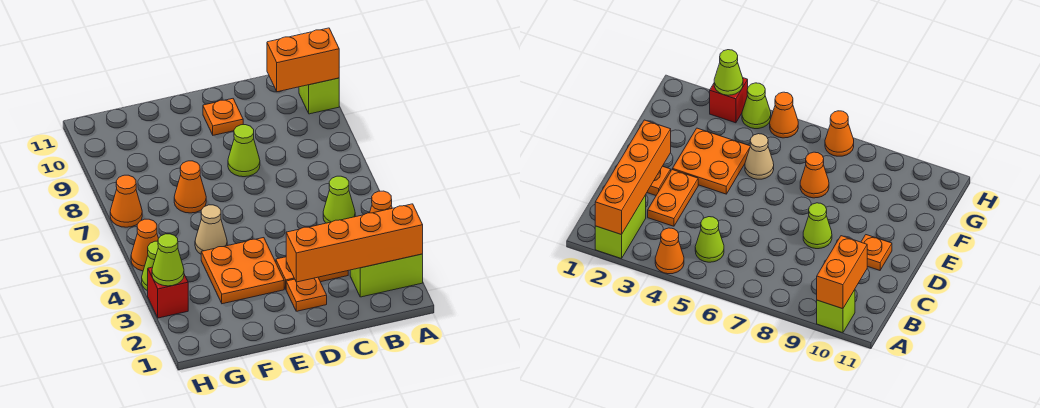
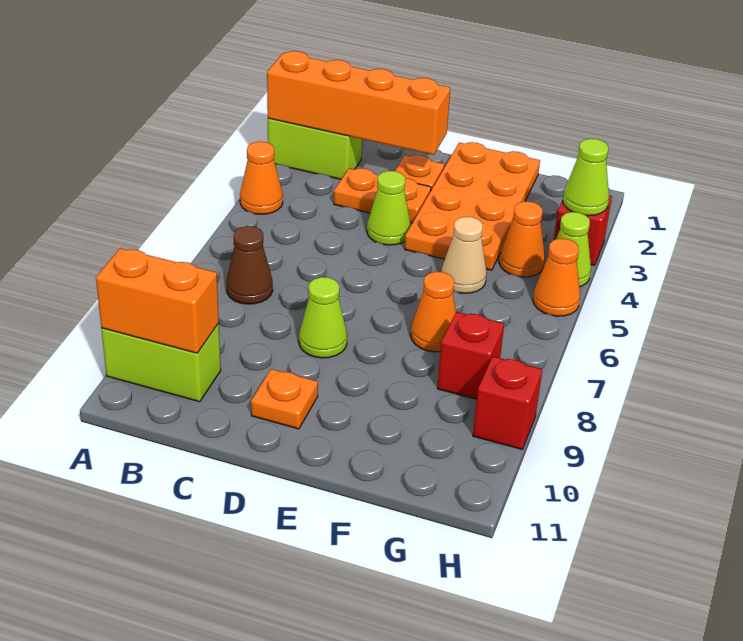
lime 1x1 brick [299,78,339,114] -> lime 1x2 brick [101,324,221,402]
lime 1x1 cone [323,176,355,223] -> lime 1x1 cone moved to [367,171,411,245]
none -> brown 1x1 cone [226,226,273,304]
orange 2x2 plate [201,238,284,304] -> orange 2x4 plate [405,142,540,270]
none -> red 1x1 brick [437,312,504,399]
orange 1x1 cone [110,175,142,227] -> orange 1x1 cone moved to [499,201,545,277]
none -> red 1x1 brick [473,357,542,449]

